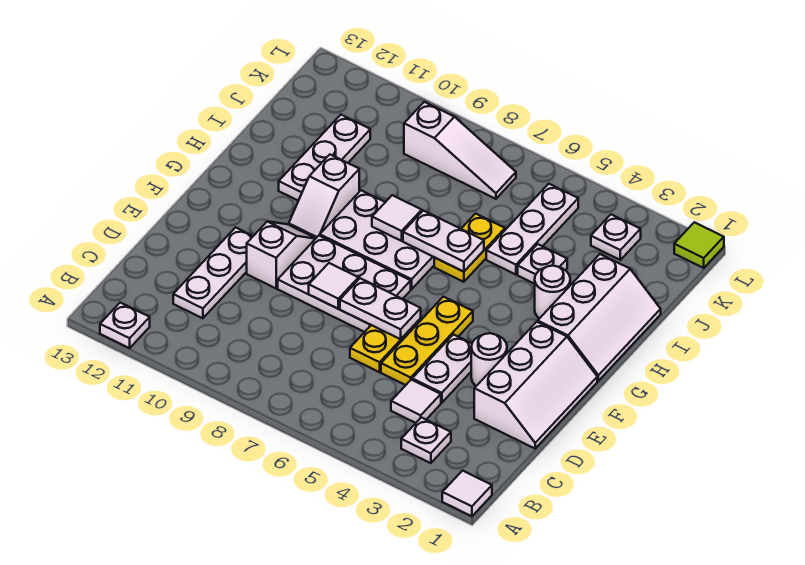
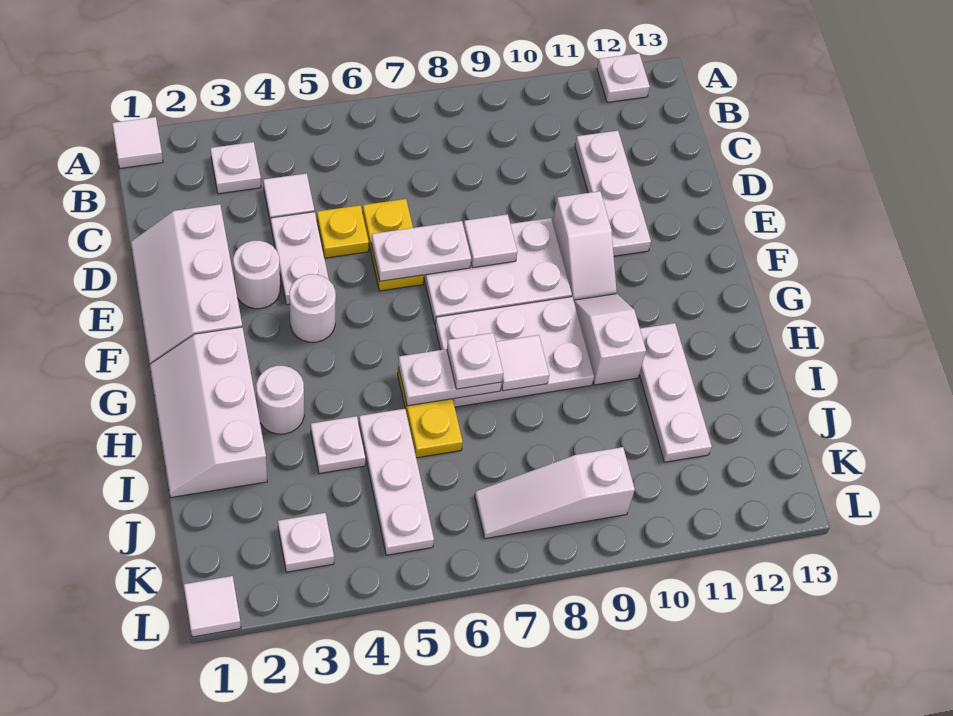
yellow 1x3 plate [381,297,473,385] -> yellow 1x1 plate [317,205,369,258]
none -> white 1x1 round brick [289,274,336,342]
none -> white 1x1 plate [447,333,503,389]
lime 1x1 tile [674,222,724,268] -> white 1x1 tile [184,576,241,637]

